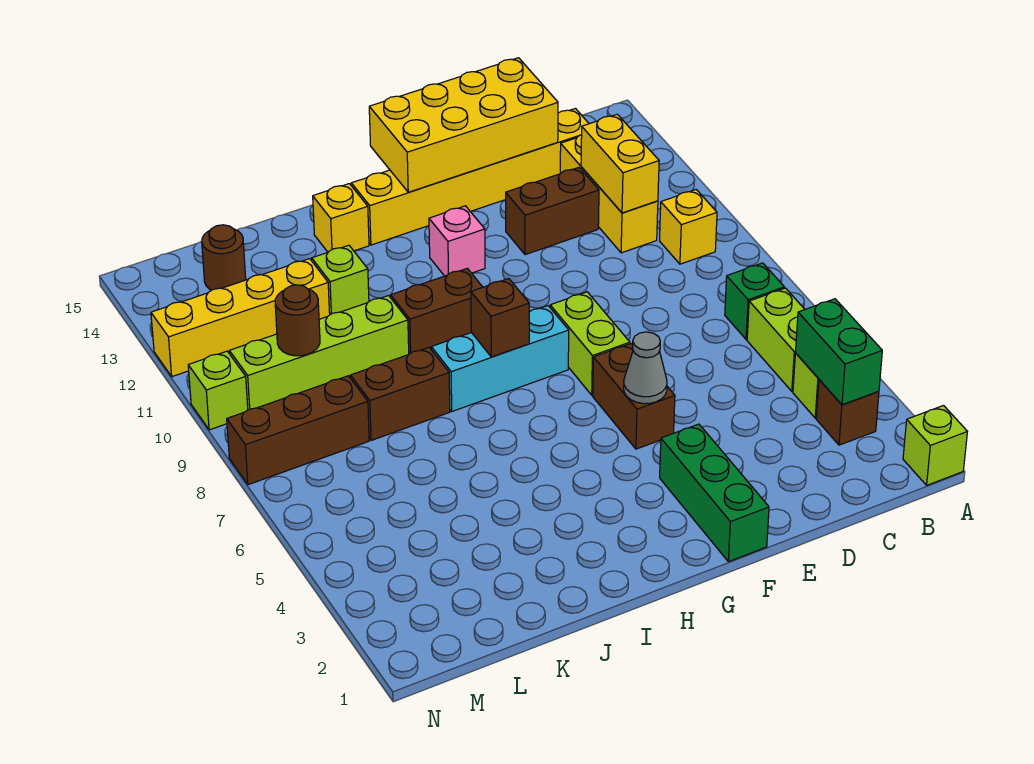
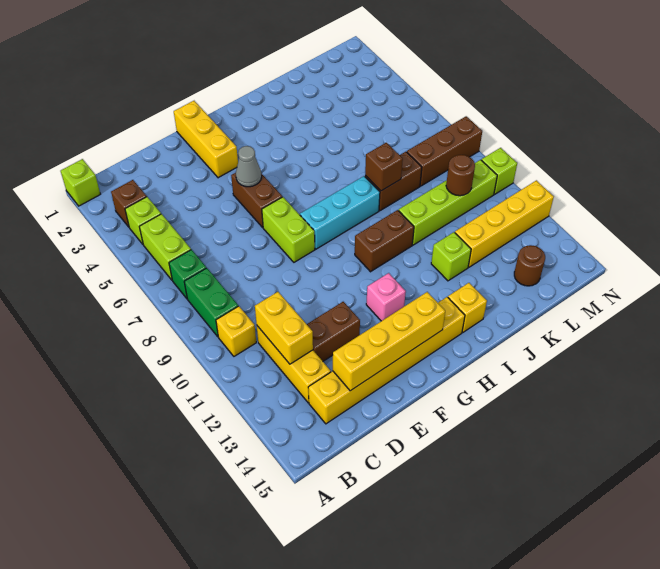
green 1x2 brick [796,299,882,405] -> green 1x2 brick moved to [184,268,238,337]
yellow 2x4 brick [369,58,558,192] -> yellow 1x4 brick [333,292,445,391]
green 1x3 brick [660,424,769,562] -> yellow 1x3 brick [174,101,238,178]
brown 1x1 brick [471,279,529,357] -> brown 1x1 brick moved to [365,143,403,191]

